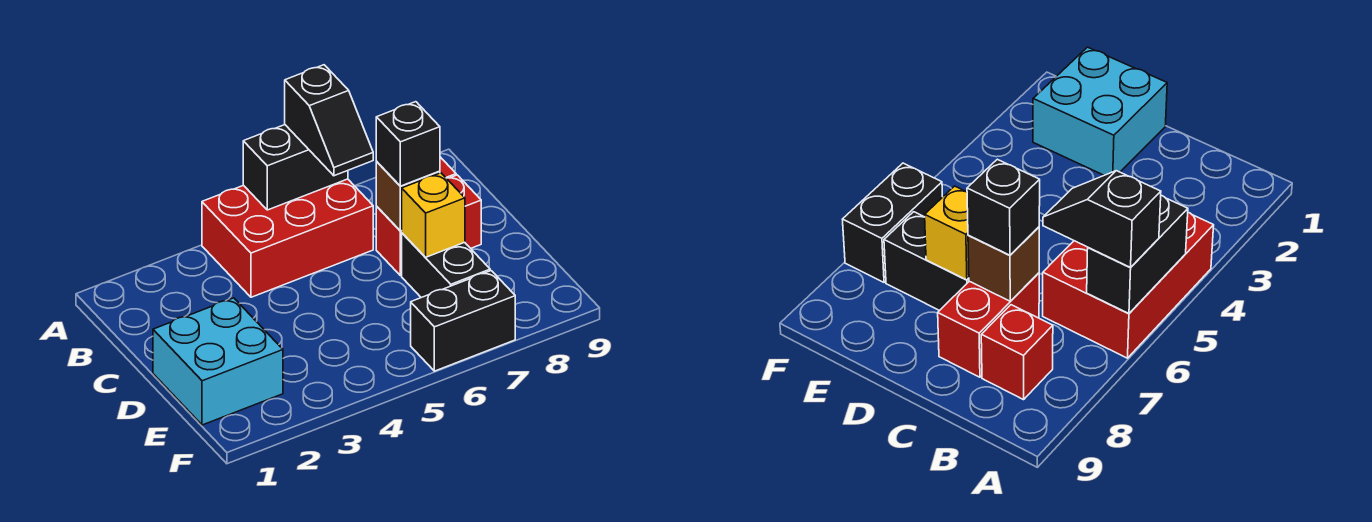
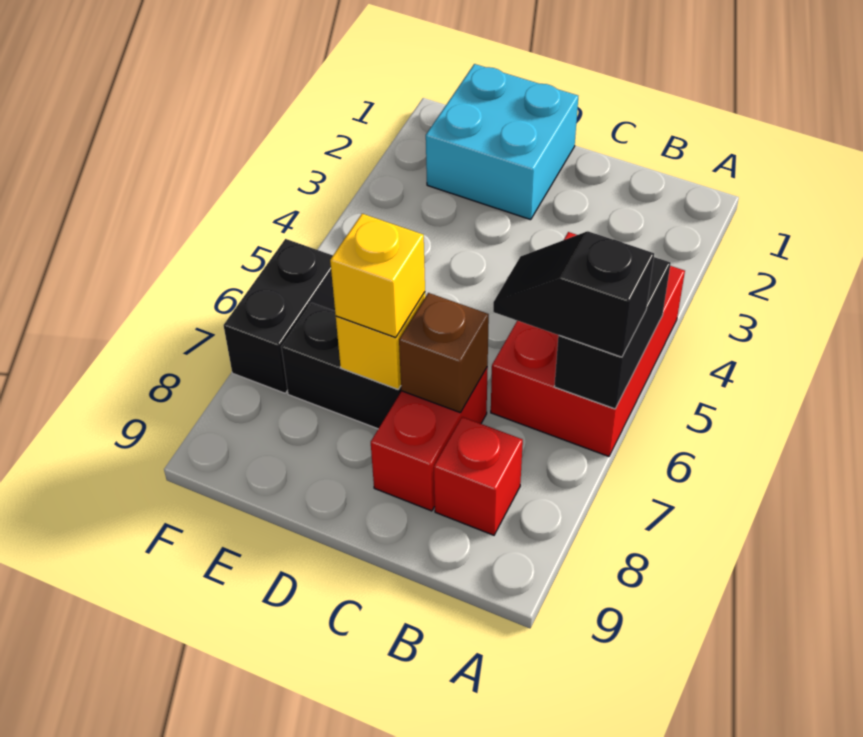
black 1x1 brick [376,102,440,186] -> none
none -> yellow 1x1 brick [330,214,425,338]

